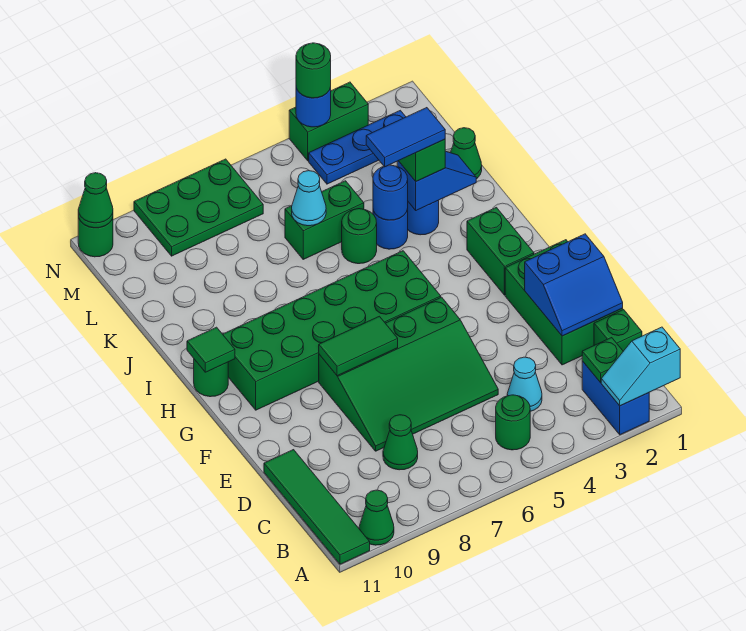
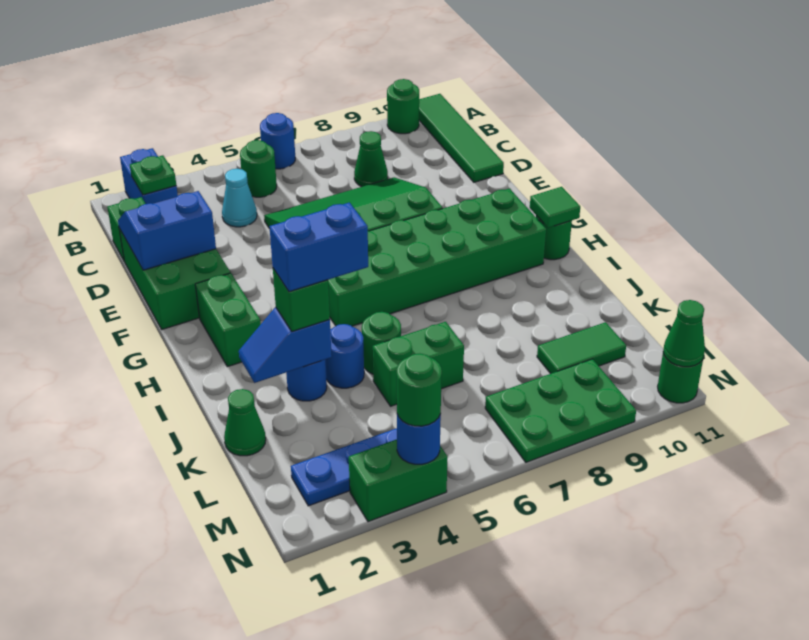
cyan 1x2 slope [601,327,680,406] -> none
green 1x1 cone [359,490,394,545] -> green 1x1 round brick [387,79,419,134]
green 1x2 tile [319,316,398,376] -> green 1x2 tile moved to [537,322,626,374]
blue 1x2 tile [366,108,445,167] -> blue 1x2 brick [269,203,368,292]
blue 1x1 round brick [373,165,408,220] -> blue 1x1 round brick moved to [260,113,295,169]
cyan 1x1 cone [292,171,326,226] -> none

